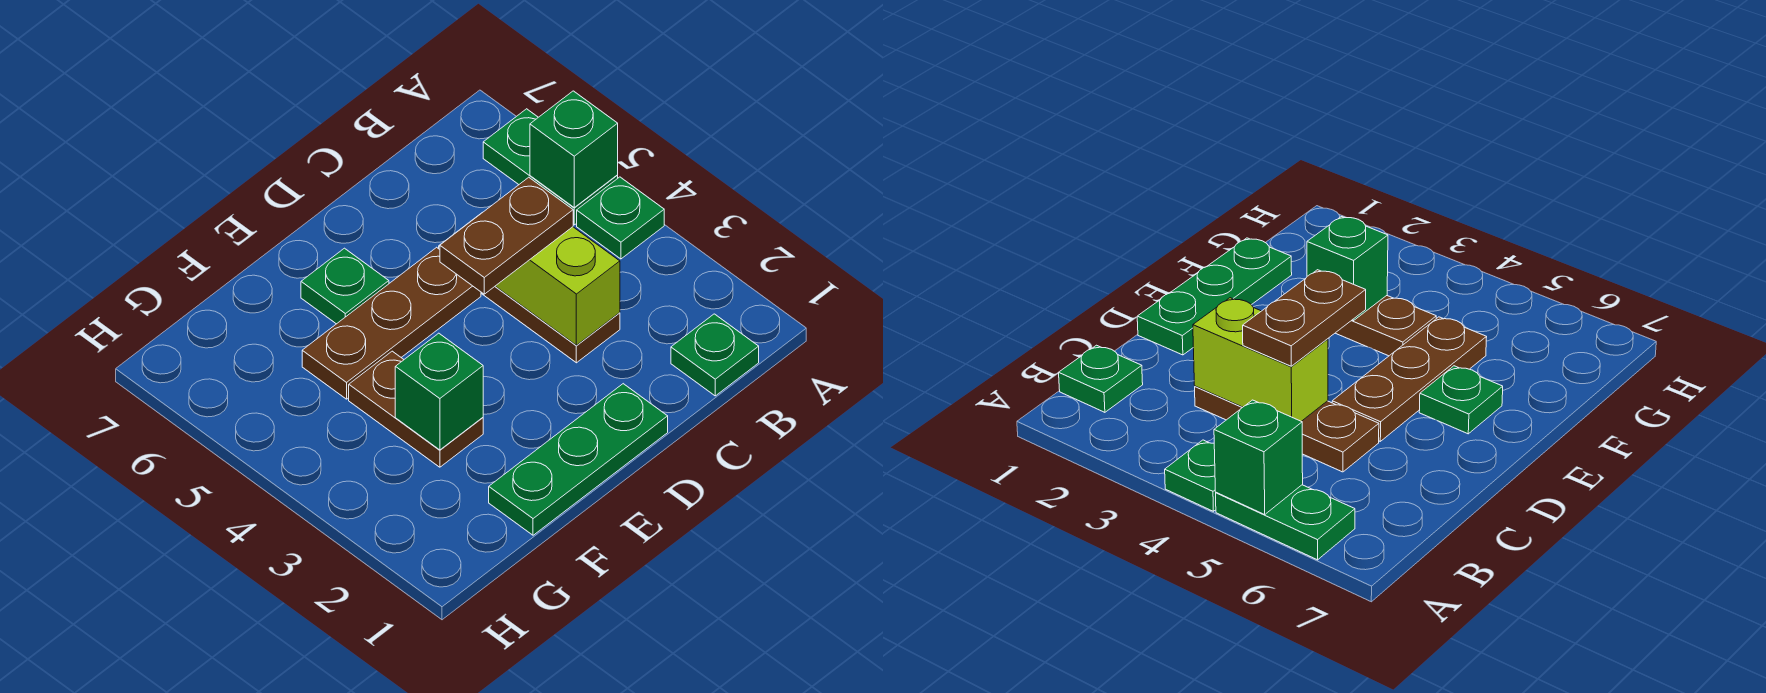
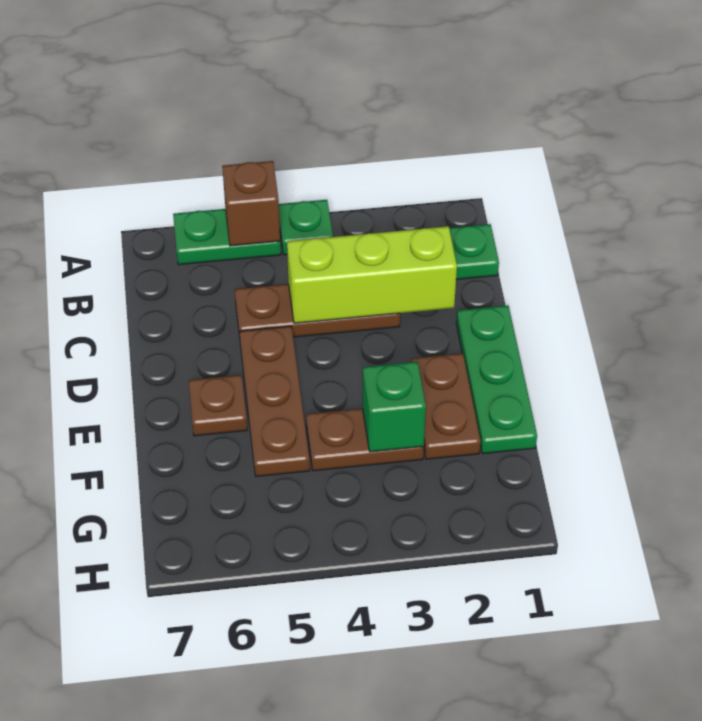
green 1x1 brick [530,91,618,207] -> brown 1x1 brick [222,161,280,246]
lime 1x2 brick [495,227,620,345] -> lime 1x3 brick [287,226,457,323]
brown 1x2 plate [440,177,573,294] -> brown 1x2 plate moved to [411,353,481,459]
green 1x1 plate [301,248,389,324] -> brown 1x1 plate [188,375,247,436]

